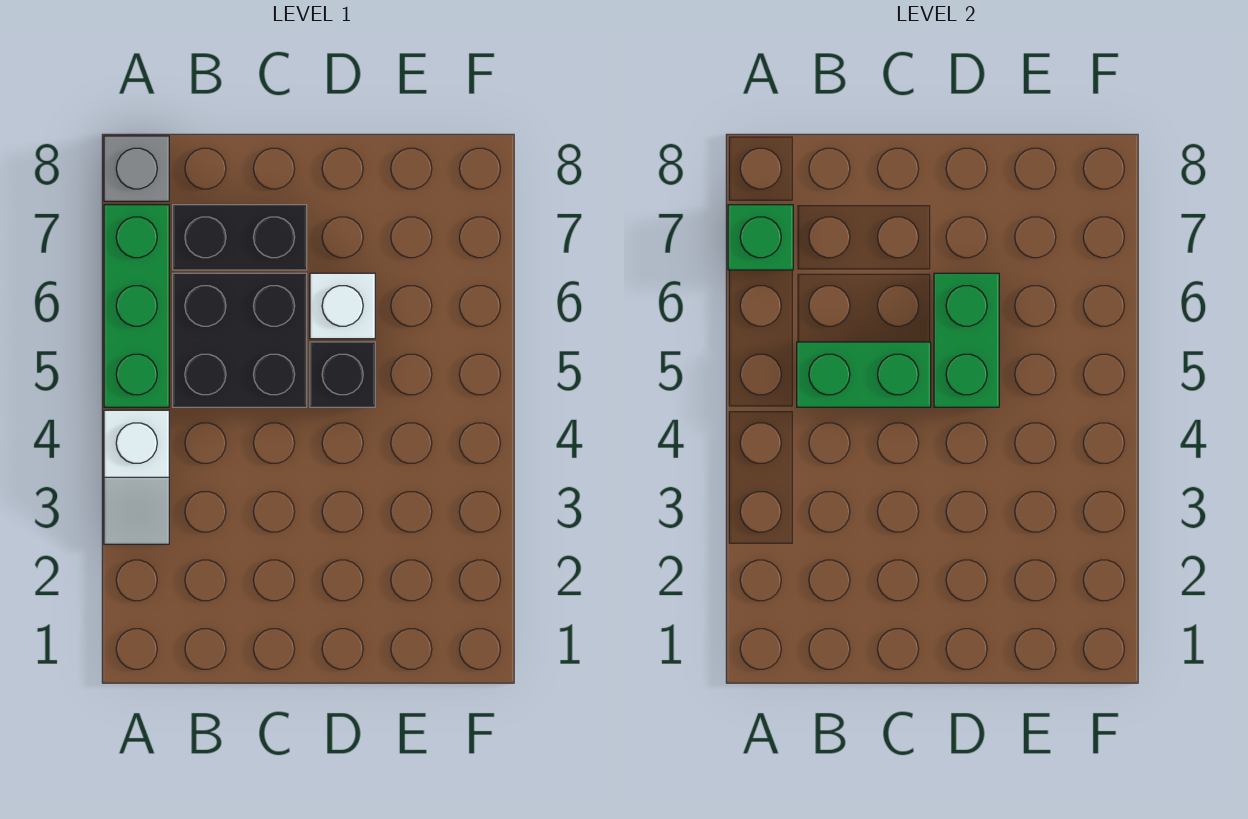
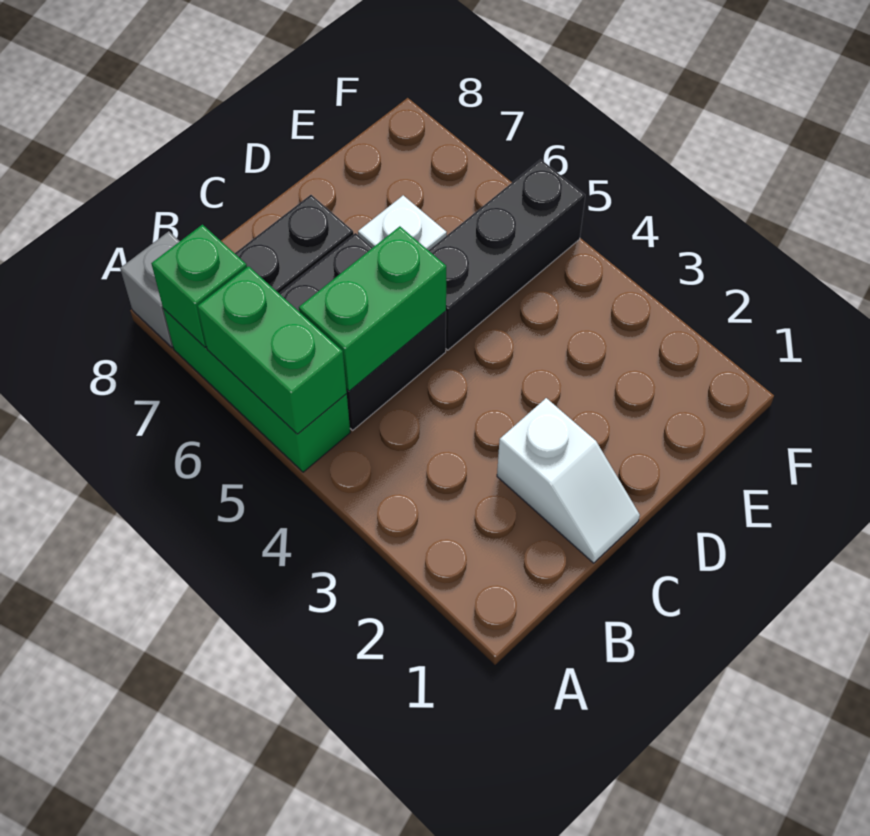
white 1x2 slope [104,410,169,544] -> white 1x2 slope moved to [497,398,640,563]
black 1x1 brick [310,342,375,407] -> black 1x3 brick [428,159,585,350]
green 1x2 brick [934,273,999,407] -> green 1x2 brick moved to [197,266,347,434]

